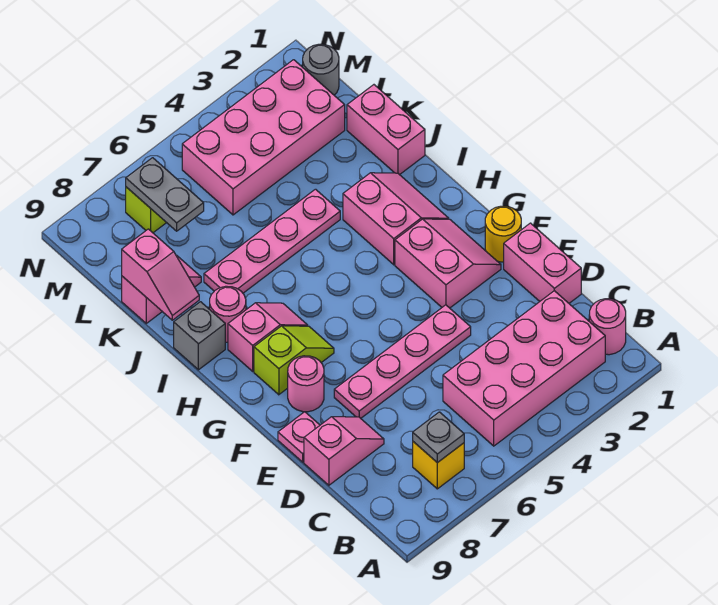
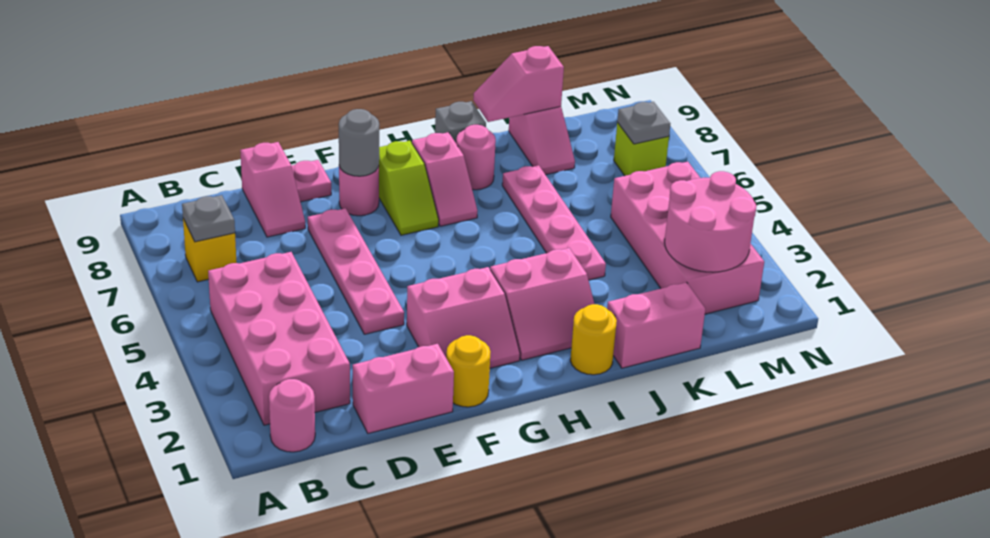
none -> yellow 1x1 round brick [570,304,617,375]
none -> pink 2x2 round brick [665,171,756,272]
grey 1x2 plate [126,158,204,231] -> grey 1x1 plate [617,102,670,144]
grey 1x1 round brick [303,44,339,95] -> grey 1x1 round brick moved to [339,109,379,176]

